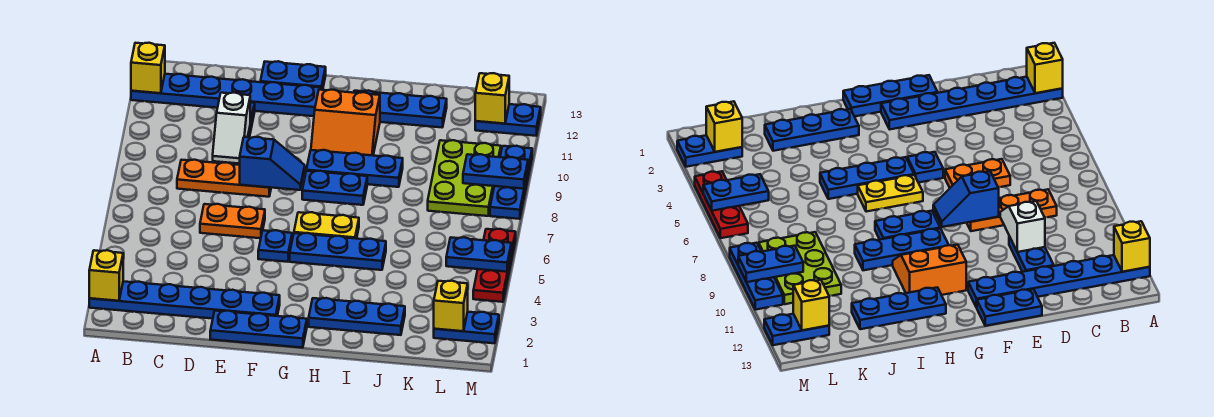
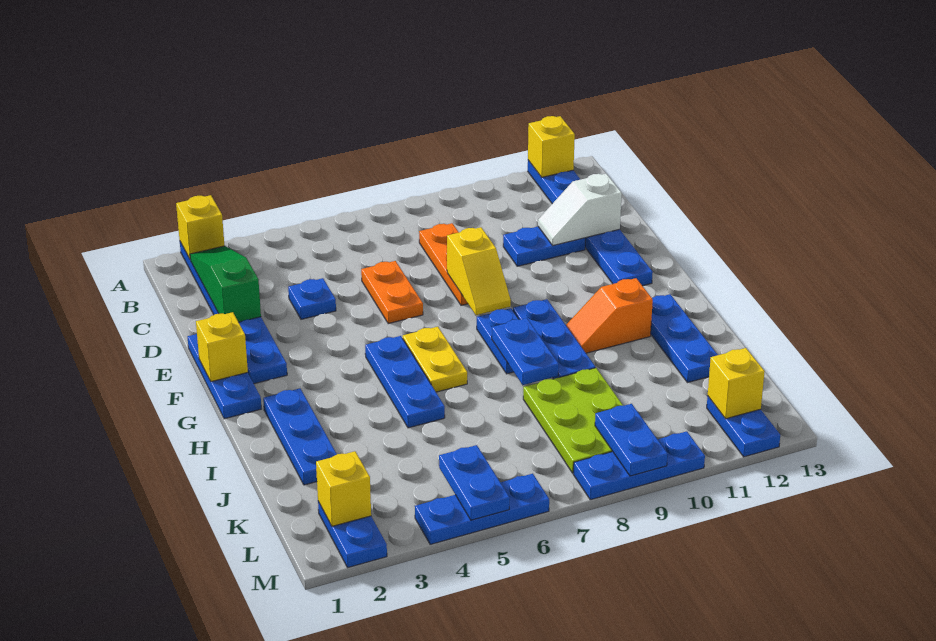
none -> green 1x3 slope [190,246,261,322]
white 1x2 slope [213,93,250,164] -> white 1x2 slope moved to [538,174,622,245]
blue 1x2 slope [240,137,305,190] -> yellow 1x2 slope [447,227,511,315]
blue 1x2 plate [260,61,326,90] -> blue 1x2 plate moved to [492,318,559,385]
none -> yellow 1x1 brick [196,312,248,382]
blue 1x1 plate [258,230,292,262] -> blue 1x1 plate moved to [288,278,336,319]
orange 2x2 slope [311,90,380,155] -> orange 1x2 slope [566,278,653,353]
lime 2x3 plate [428,140,501,216] -> lime 2x3 plate turned to [523,368,623,473]
red 1x3 plate [473,229,516,302] -> blue 1x3 plate [415,474,549,544]

